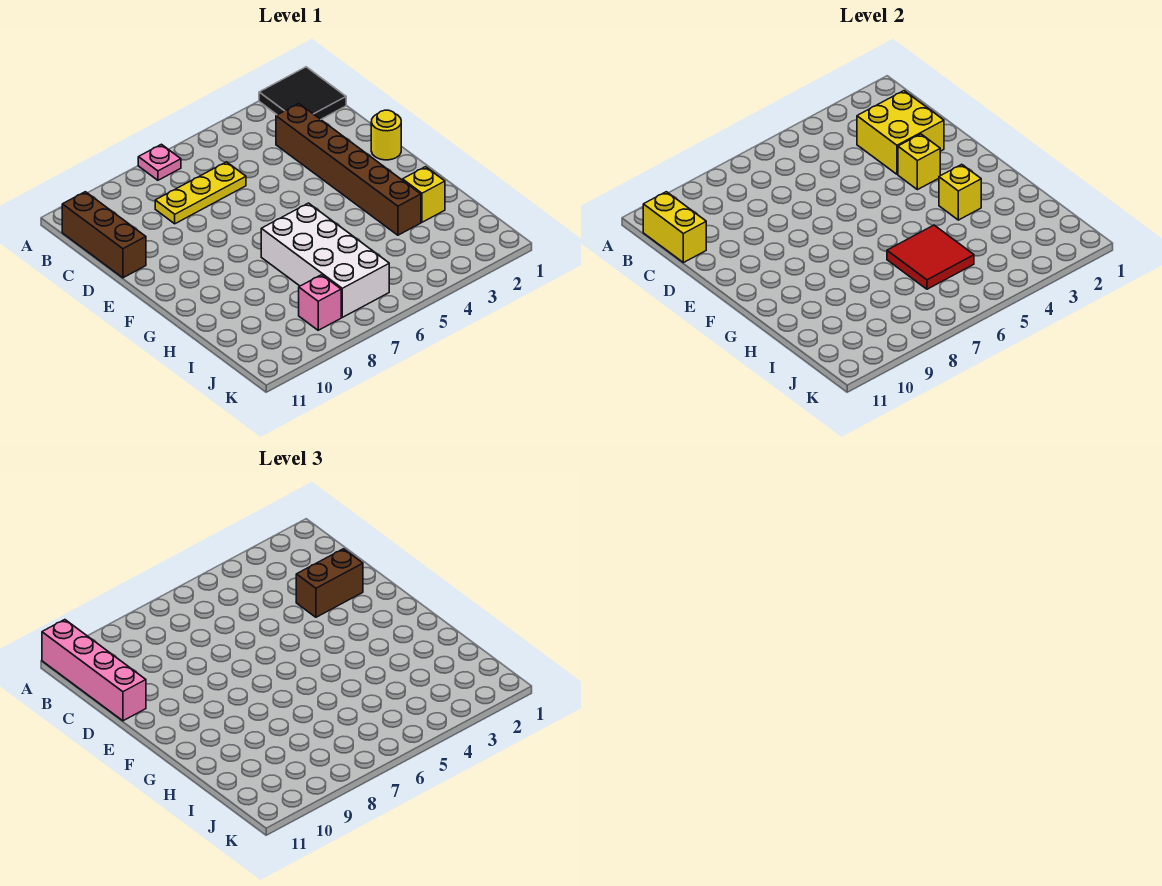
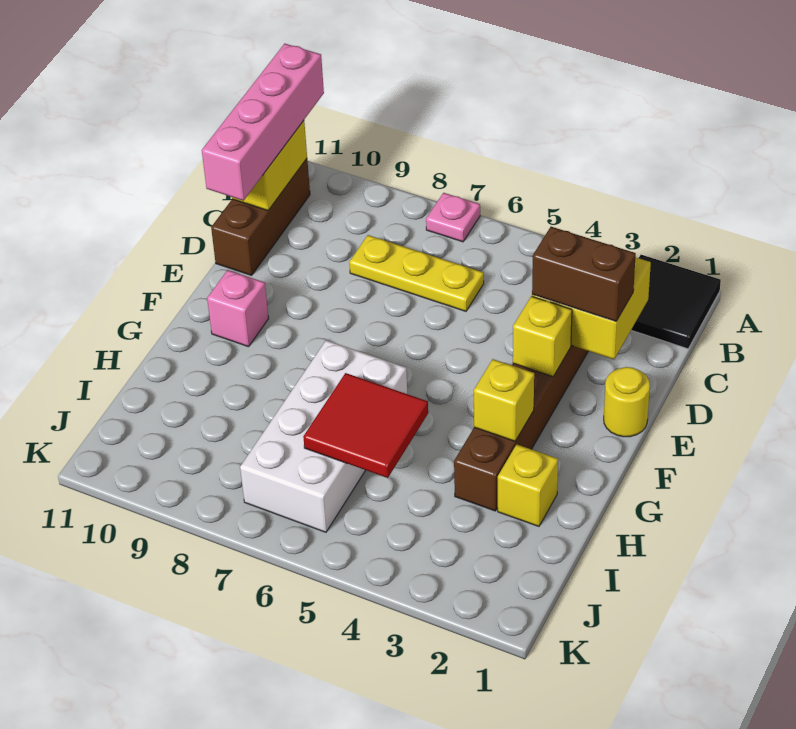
pink 1x1 brick [299,275,341,330] -> pink 1x1 brick moved to [207,270,269,347]

